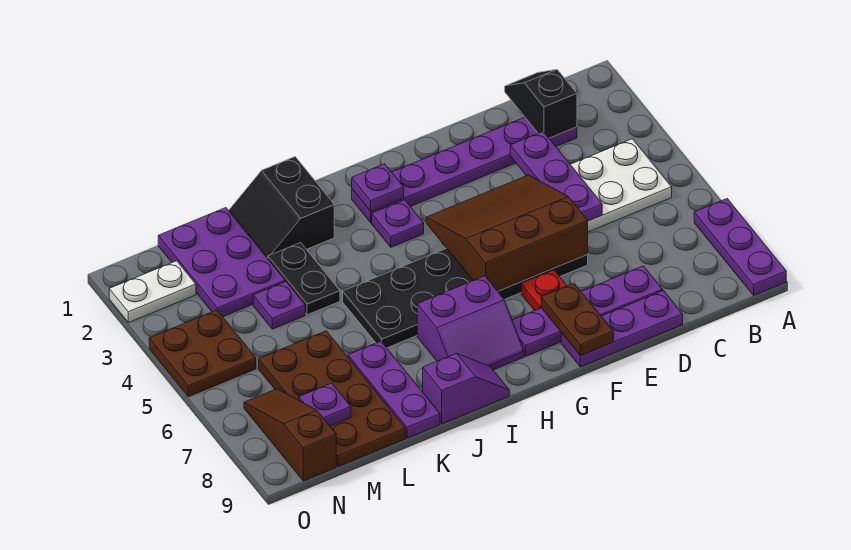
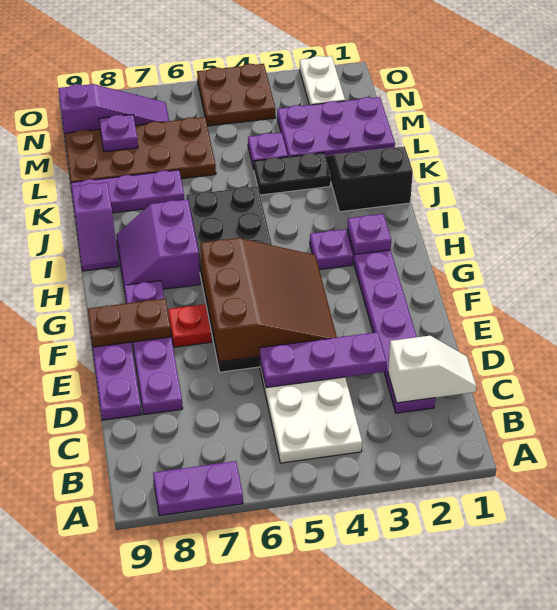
purple 1x3 plate [694,199,786,295] -> purple 1x2 plate [153,461,243,516]
black 1x2 slope [505,70,577,138] -> white 1x2 slope [388,336,477,403]
brown 1x3 slope [244,389,336,481] -> purple 1x3 slope [58,84,169,133]

